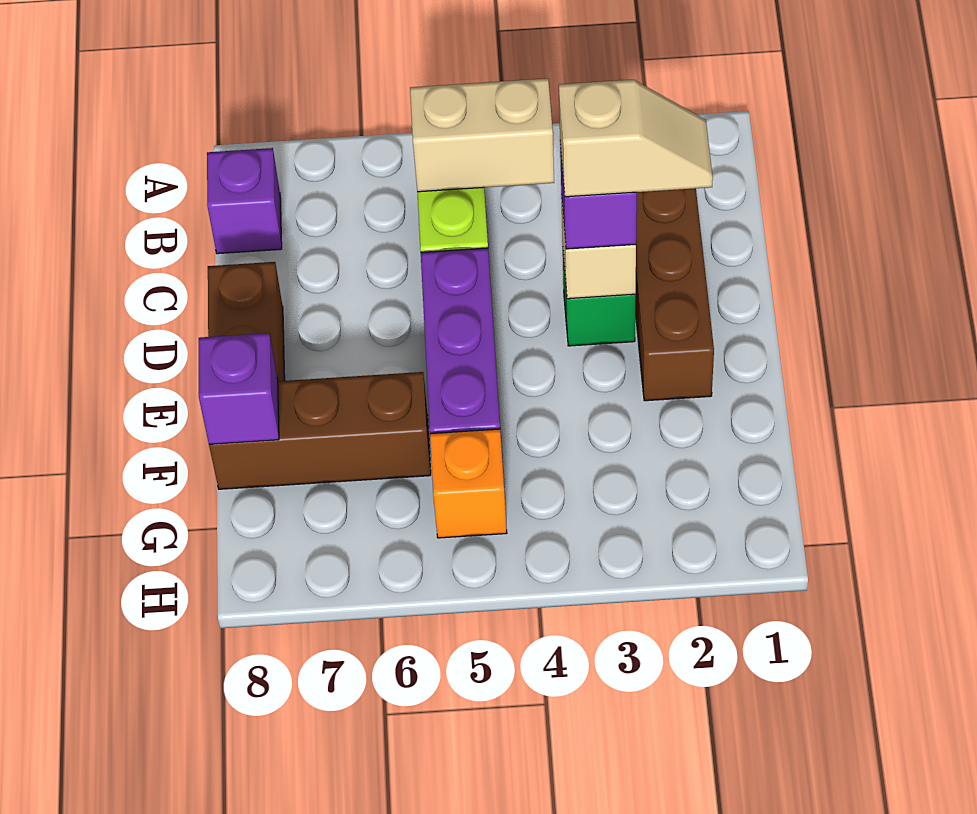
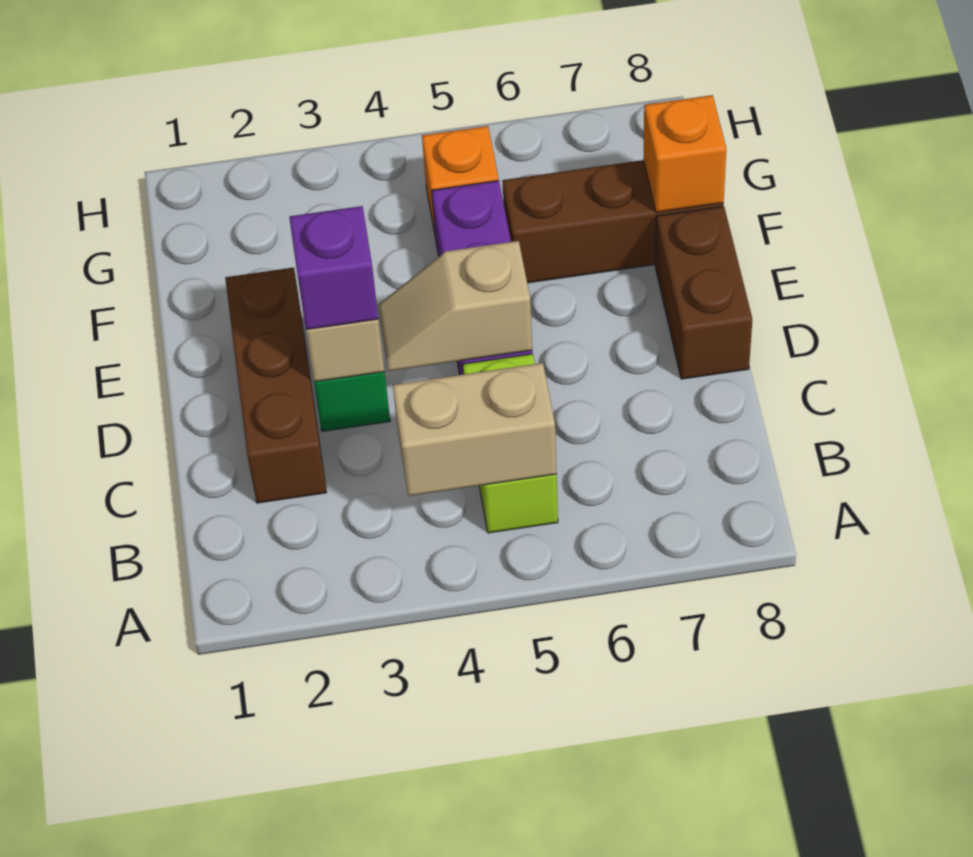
purple 1x1 brick [207,148,282,254] -> none
tan 1x2 slope [559,80,713,197] -> tan 1x2 slope moved to [378,241,532,371]
purple 1x1 brick [199,333,279,444] -> orange 1x1 brick [643,95,726,212]

